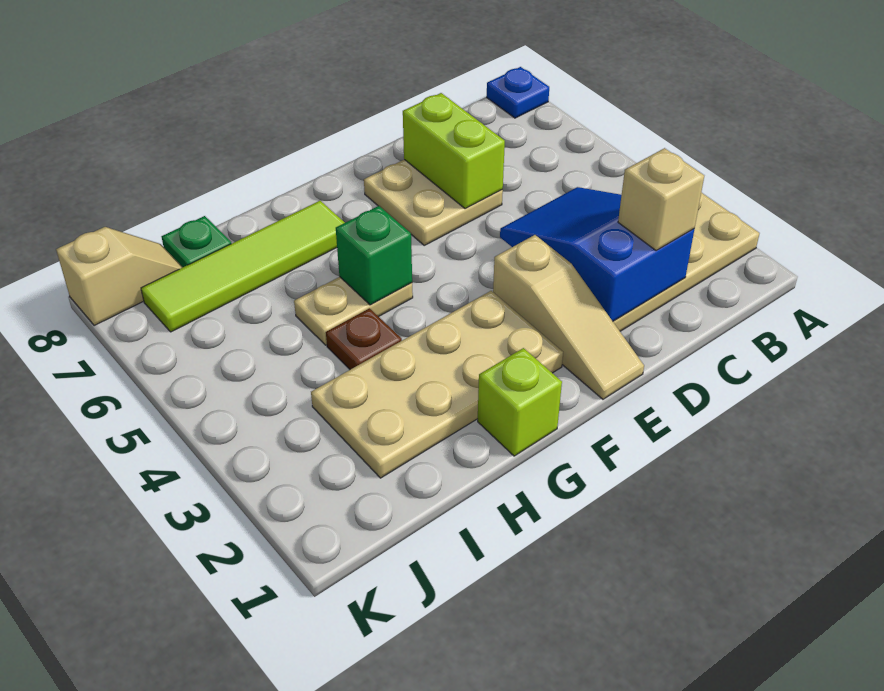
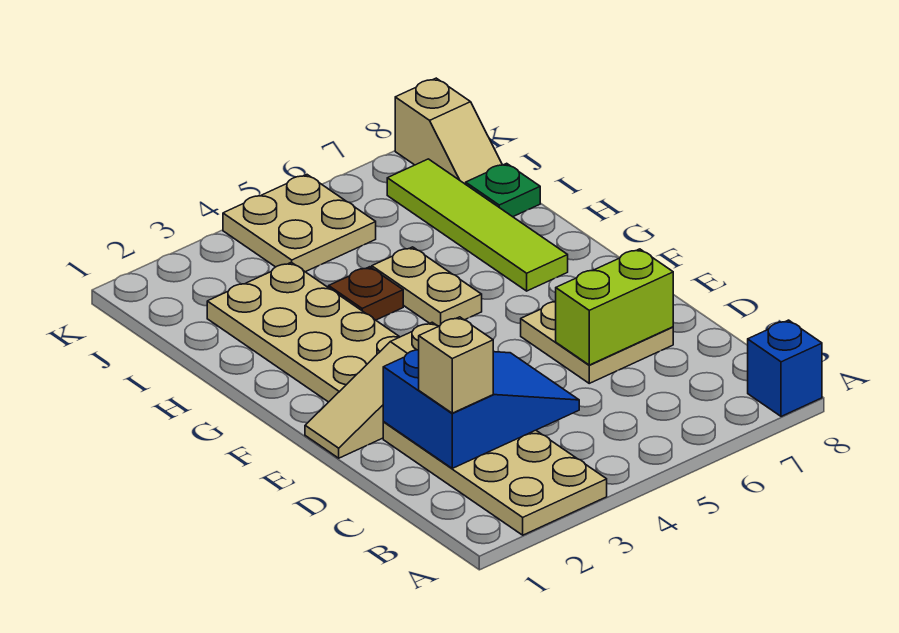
blue 1x1 plate [487,67,549,118] -> blue 1x1 brick [748,320,822,416]
lime 1x1 brick [478,348,562,456] -> none
green 1x1 brick [336,206,412,305] -> none
none -> tan 2x2 plate [223,175,376,272]

